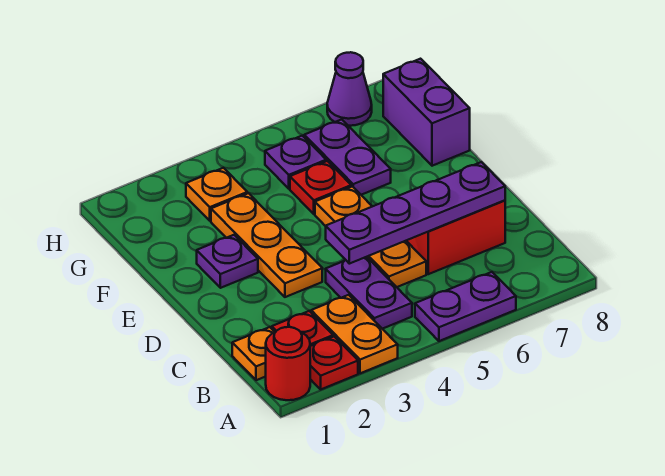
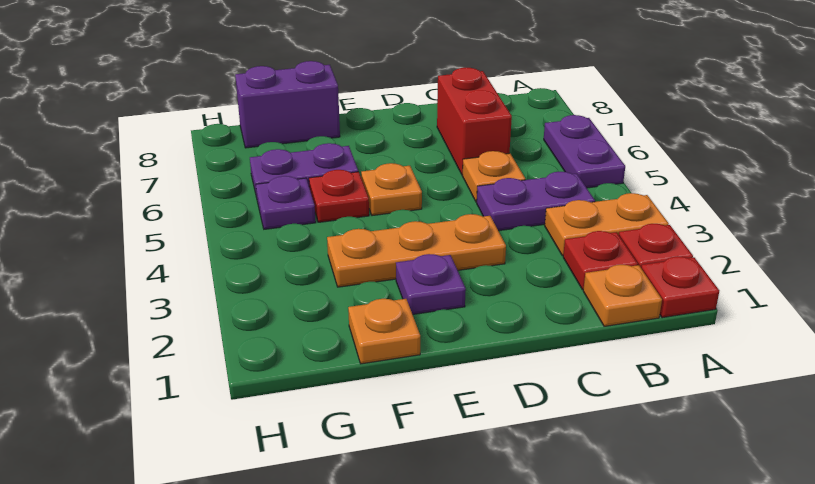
red 1x1 round brick [266,327,310,400] -> red 1x1 plate [641,256,719,318]
purple 1x4 plate [326,162,505,264] -> none
orange 1x1 plate [186,168,247,221] -> orange 1x1 plate moved to [348,299,420,364]
purple 1x1 cone [327,52,372,126] -> none

